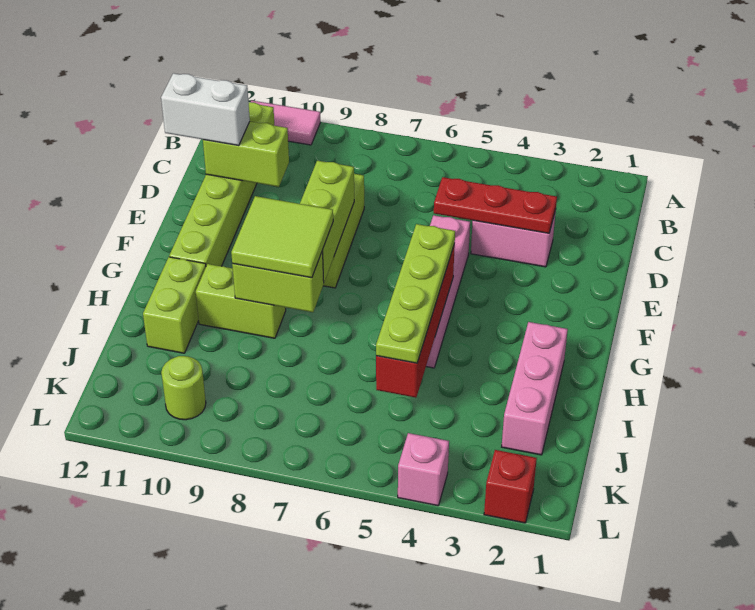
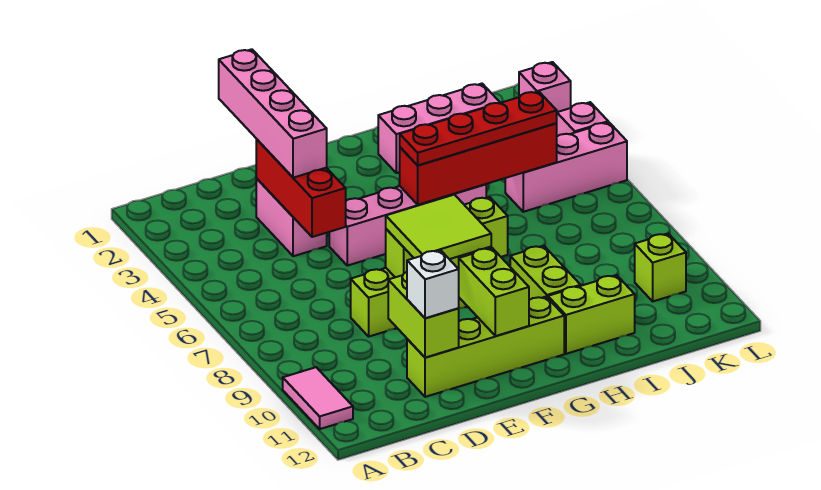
lime 1x6 brick [169,102,274,266] -> lime 1x4 brick [407,297,564,397]
none -> pink 1x4 brick [219,49,327,178]
red 1x3 plate [434,177,557,233] -> red 1x3 brick [256,139,346,237]
white 1x2 brick [161,73,250,145] -> white 1x1 brick [407,250,459,318]
lime 1x4 plate [376,224,455,363] -> red 1x4 plate [400,91,557,165]
lime 2x2 tile [231,196,333,278] -> lime 2x2 tile moved to [386,195,491,259]
lime 1x2 brick [232,251,324,312] -> lime 1x2 brick moved to [459,248,529,336]
none -> pink 1x3 brick [505,122,627,212]
lime 1x1 round brick [161,356,206,420] -> lime 1x1 brick [635,233,686,301]
red 1x1 brick [484,450,537,523] -> pink 1x1 brick [519,62,571,112]

